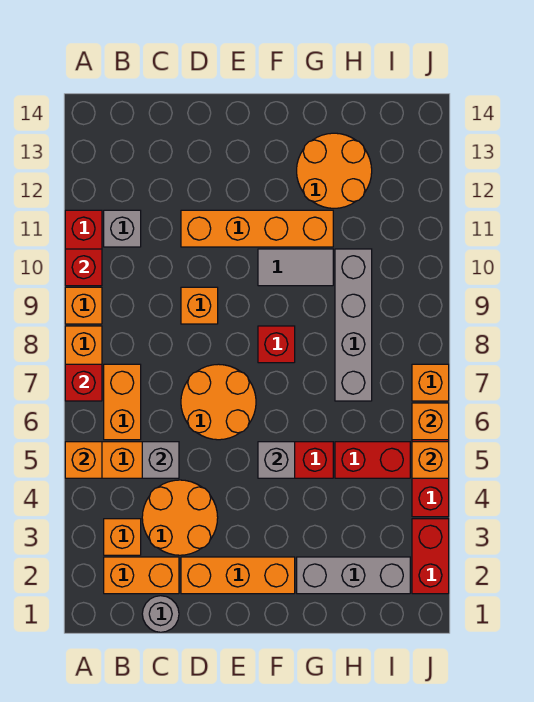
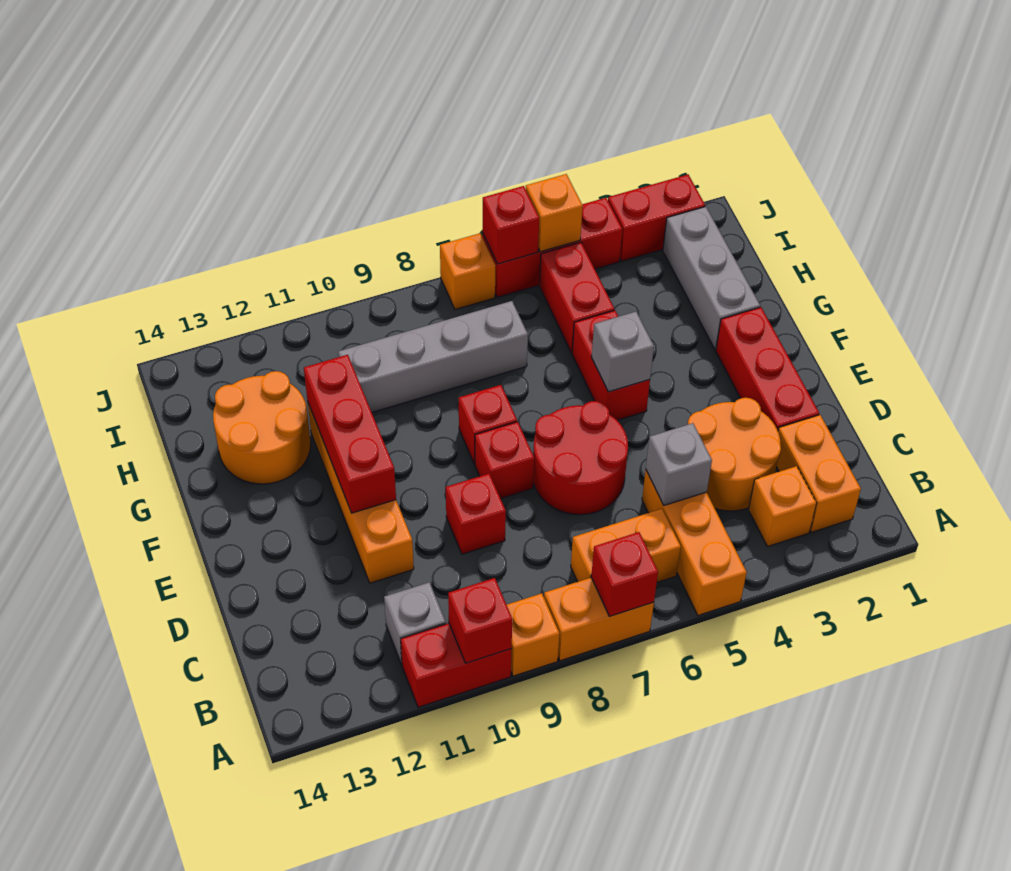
orange 1x1 brick [65,442,102,478] -> none
grey 1x1 round brick [142,596,179,632] -> none
orange 1x3 brick [181,557,295,594] -> red 1x3 brick [716,307,819,430]
orange 2x2 round brick [181,364,256,440] -> red 2x2 round brick [533,401,628,515]
orange 1x1 brick [181,287,218,324] -> red 1x1 brick [446,474,506,554]
none -> red 1x1 brick [475,422,534,499]
none -> red 1x3 brick [304,355,396,513]
grey 1x2 tile [258,249,333,286] -> none
orange 1x1 brick [412,403,449,440] -> red 1x1 brick [482,186,539,264]

